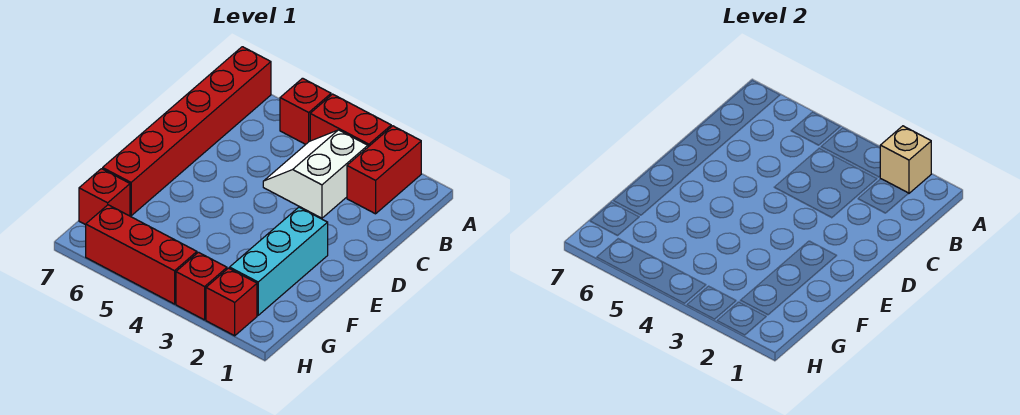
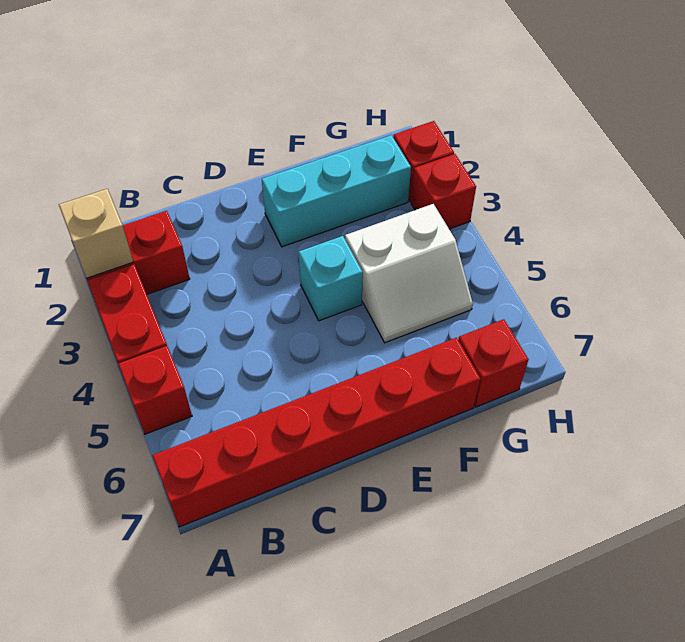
white 2x2 slope [263,130,368,218] -> white 2x2 slope moved to [345,204,473,343]
none -> cyan 1x1 brick [299,236,363,321]
red 1x3 brick [86,205,197,304] -> none

